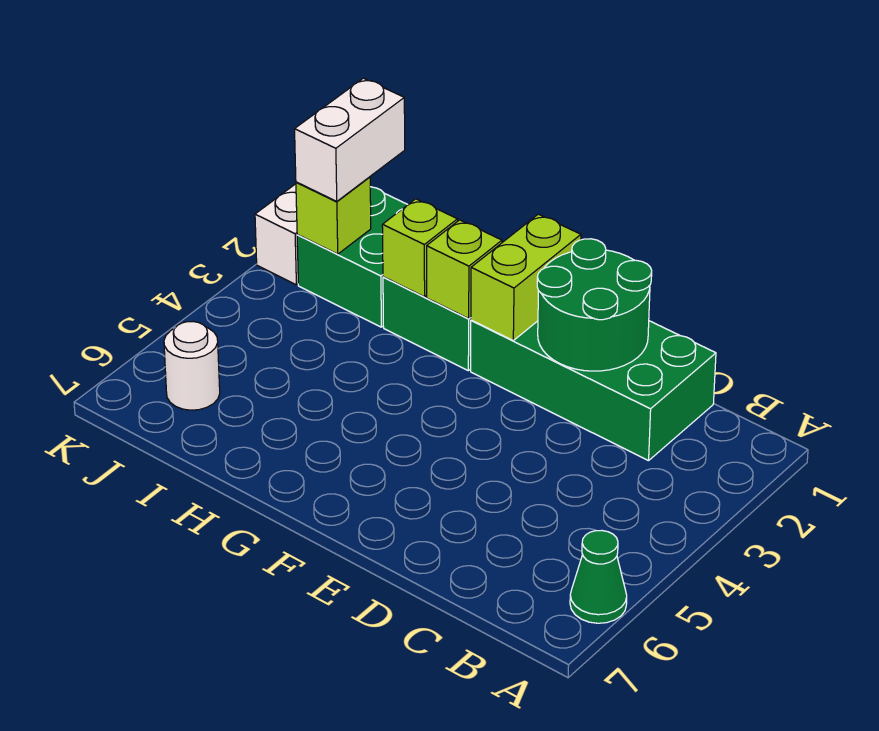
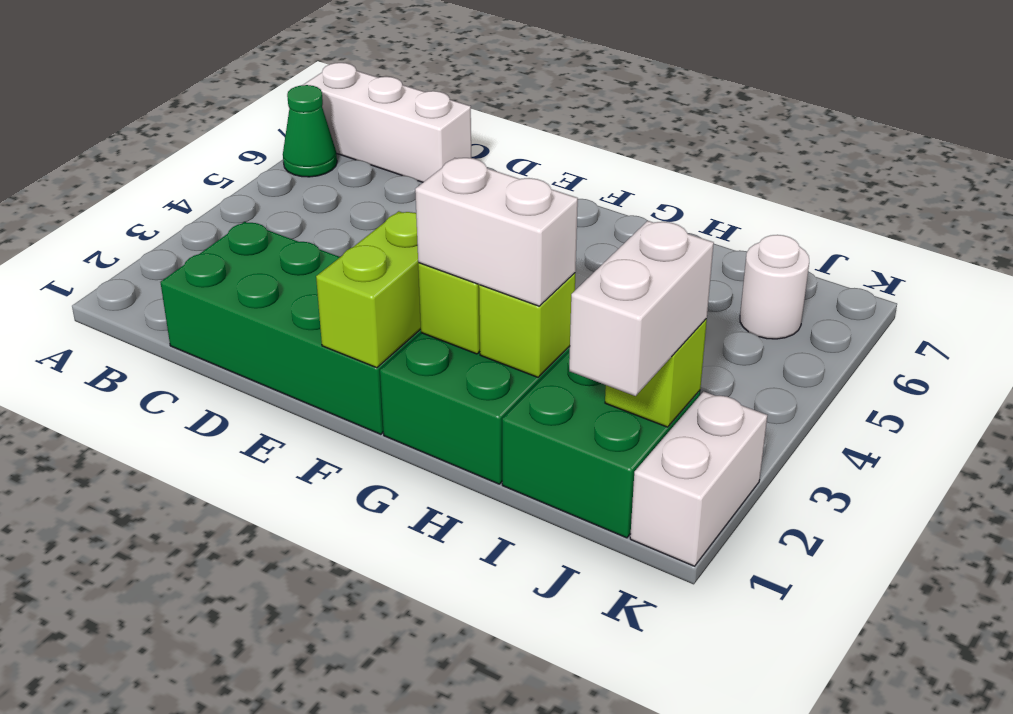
none -> white 1x3 brick [303,63,471,182]
green 2x2 round brick [537,239,652,371] -> none
none -> white 1x2 brick [415,158,578,306]

